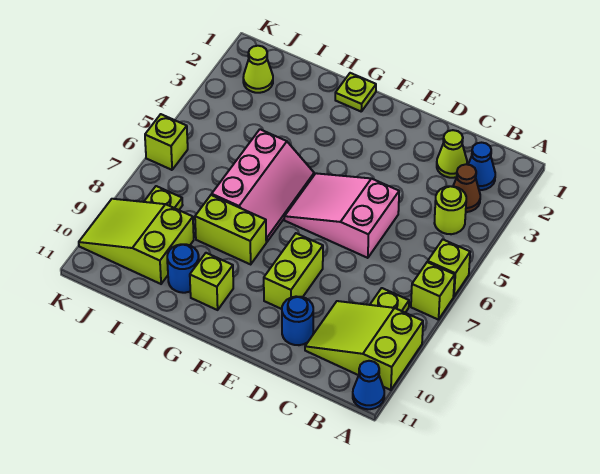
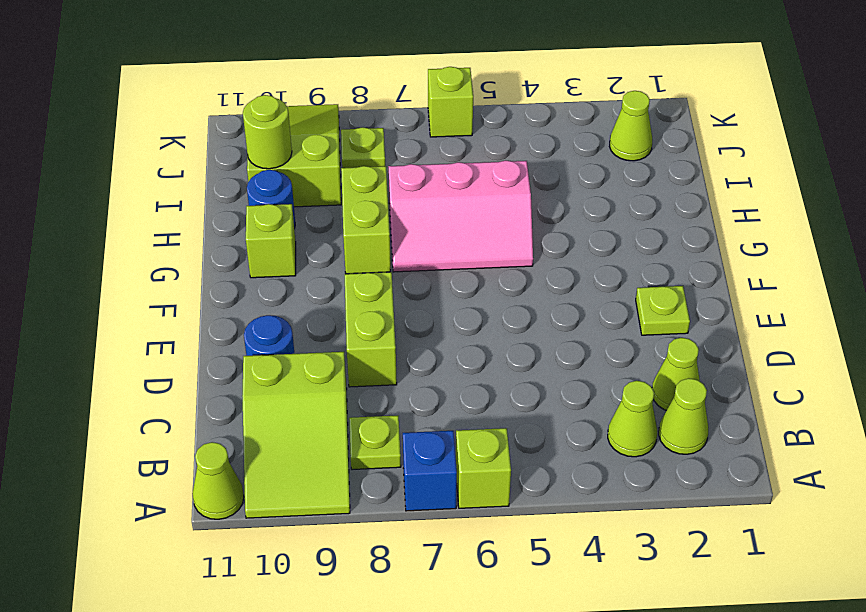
lime 1x1 brick [411,262,455,320] -> blue 1x1 brick [403,431,457,511]
lime 2x3 slope [305,301,423,390] -> lime 2x3 slope turned to [242,352,350,518]
blue 1x1 cone [353,361,384,409] -> lime 1x1 cone [192,442,244,519]
blue 1x1 cone [468,143,495,190] -> lime 1x1 cone [659,378,708,454]
brown 1x1 cone [453,164,480,212] -> lime 1x1 cone [608,381,657,457]
lime 1x1 round brick [434,186,466,234] -> lime 1x1 round brick moved to [243,95,292,169]
pink 2x3 slope [284,173,399,258] -> none
lime 1x2 brick [264,233,323,309] -> lime 1x2 brick turned to [344,272,397,387]
lime 1x1 plate [335,73,376,111] -> lime 1x1 plate moved to [636,286,690,335]

